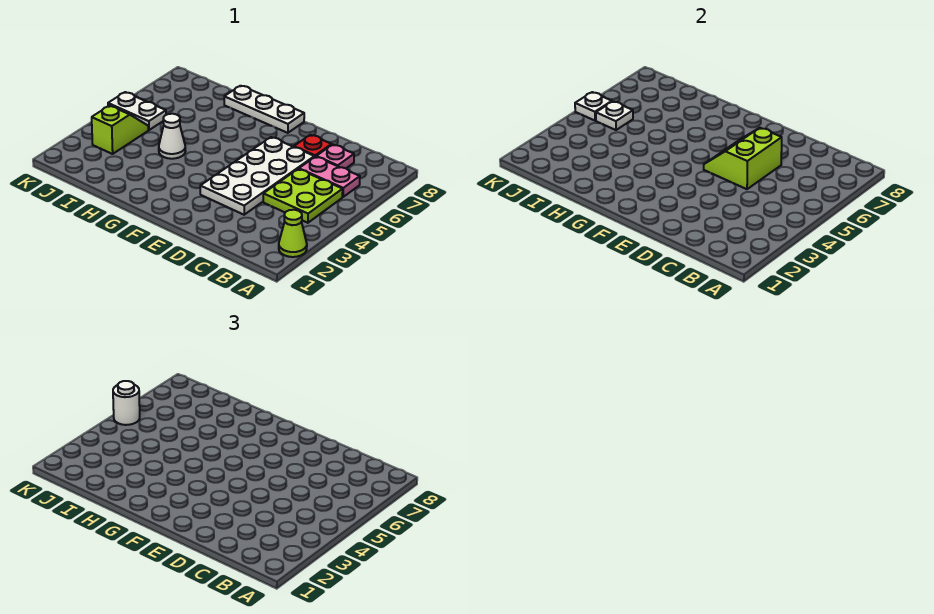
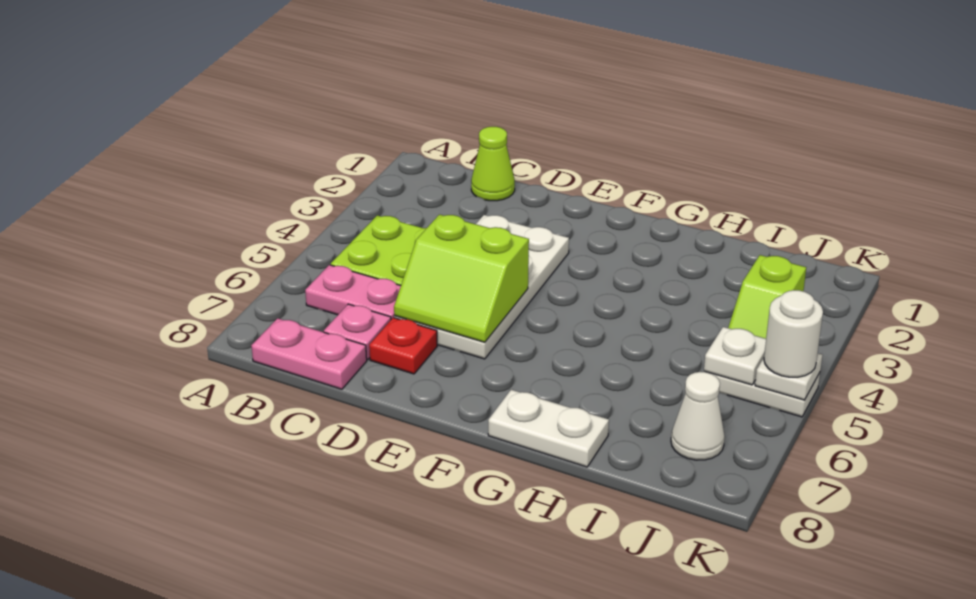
lime 1x1 cone [279,210,307,257] -> lime 1x1 cone moved to [471,127,515,201]
none -> pink 1x2 plate [251,318,367,389]
lime 2x2 slope [704,128,782,189] -> lime 2x2 slope turned to [394,215,529,342]
white 1x3 plate [224,86,304,133] -> white 1x2 plate [488,390,609,467]
white 1x1 cone [159,114,185,159] -> white 1x1 cone moved to [671,372,725,460]

